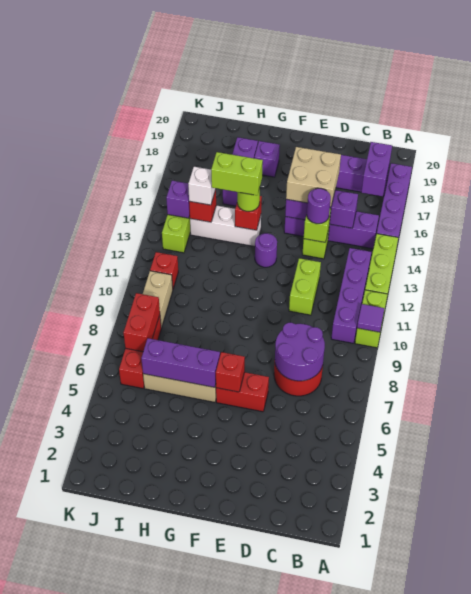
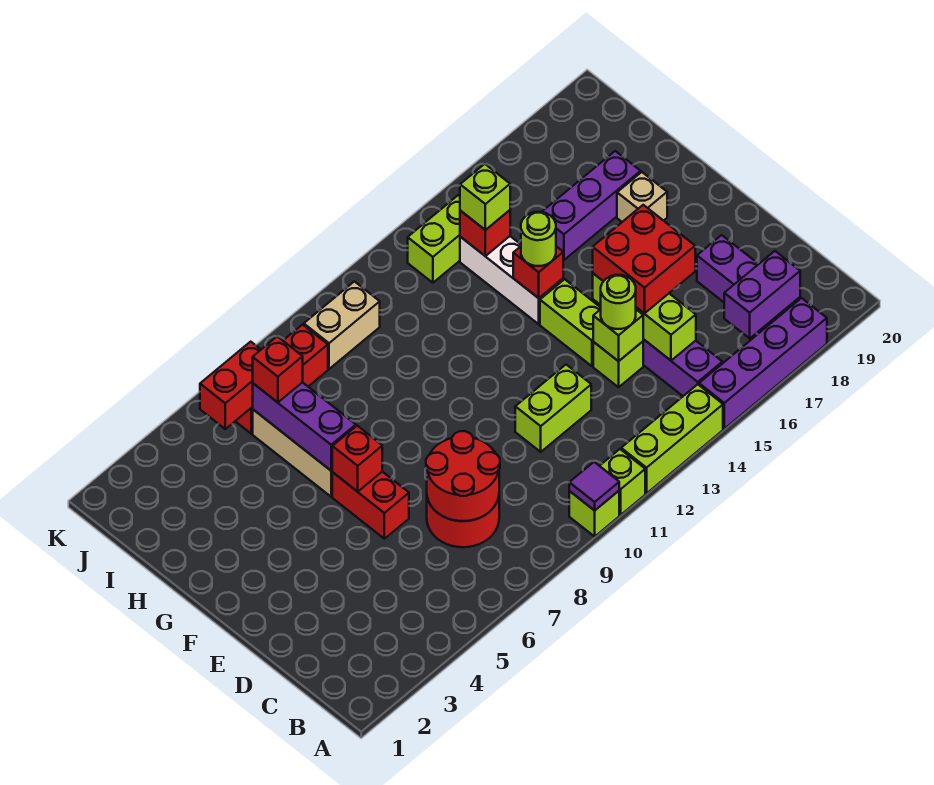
purple 1x4 brick [331,248,371,343] -> none
purple 2x2 round brick [275,323,325,381] -> red 2x2 round brick [426,431,500,521]
purple 1x3 brick [285,190,358,228] -> lime 1x3 brick [593,273,696,361]
purple 1x1 round brick [307,188,331,224] -> lime 1x1 round brick [601,275,636,329]
tan 2x2 brick [286,147,341,207] -> red 2x2 brick [593,205,695,313]
purple 1x1 round brick [255,233,277,267] -> none
lime 1x2 brick [211,152,263,195] -> lime 1x2 brick moved to [540,279,601,366]
purple 1x1 brick [254,141,280,177] -> tan 1x1 brick [617,172,667,222]
white 1x1 brick [188,167,216,205] -> lime 1x1 brick [460,164,510,230]
red 1x2 brick [124,293,160,352] -> red 1x2 brick moved to [200,342,261,429]
red 1x1 brick [150,252,178,289] -> red 1x1 brick moved to [253,336,303,402]
purple 1x1 brick [166,181,190,218] -> none

